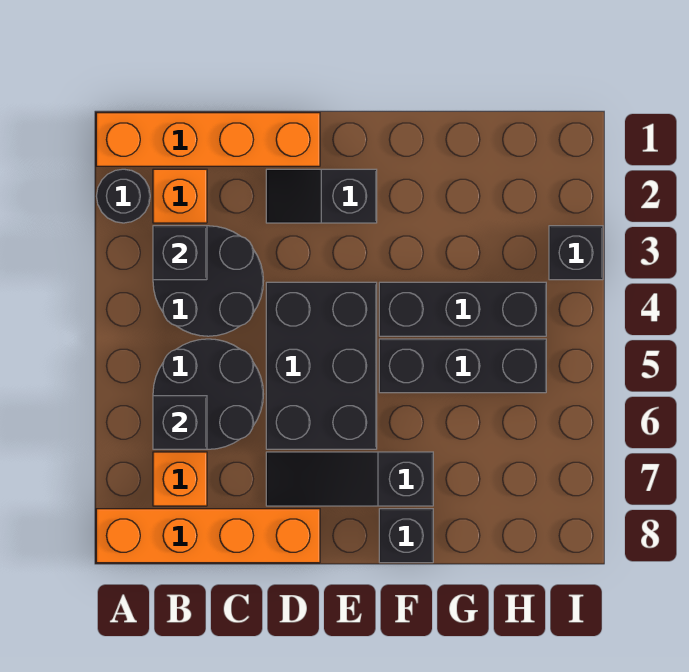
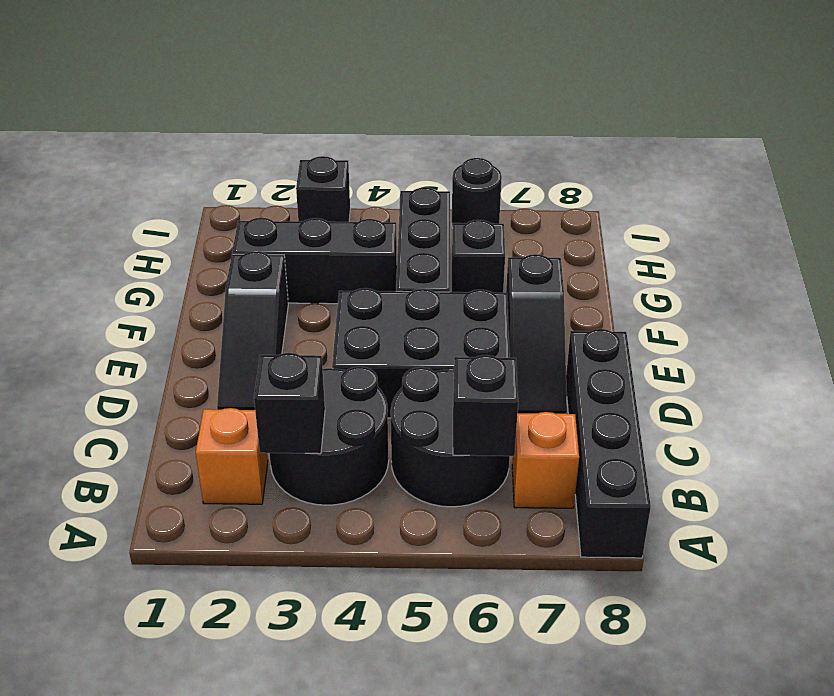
orange 1x4 brick [96,113,320,166] -> none
black 1x1 round brick [97,169,150,223] -> black 1x1 round brick moved to [452,158,502,228]
orange 1x4 brick [96,509,320,563] -> black 1x4 brick [566,329,651,558]
black 1x2 slope [266,169,377,223] -> black 1x3 slope [217,251,288,410]
black 1x3 brick [379,282,546,336] -> black 1x3 brick turned to [232,218,397,304]
black 1x1 brick [379,509,433,563] -> black 1x1 brick moved to [452,220,505,293]

